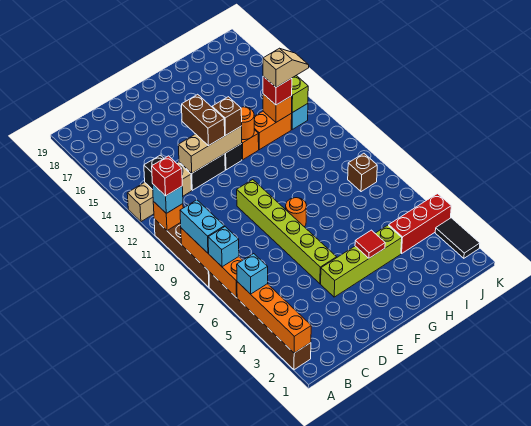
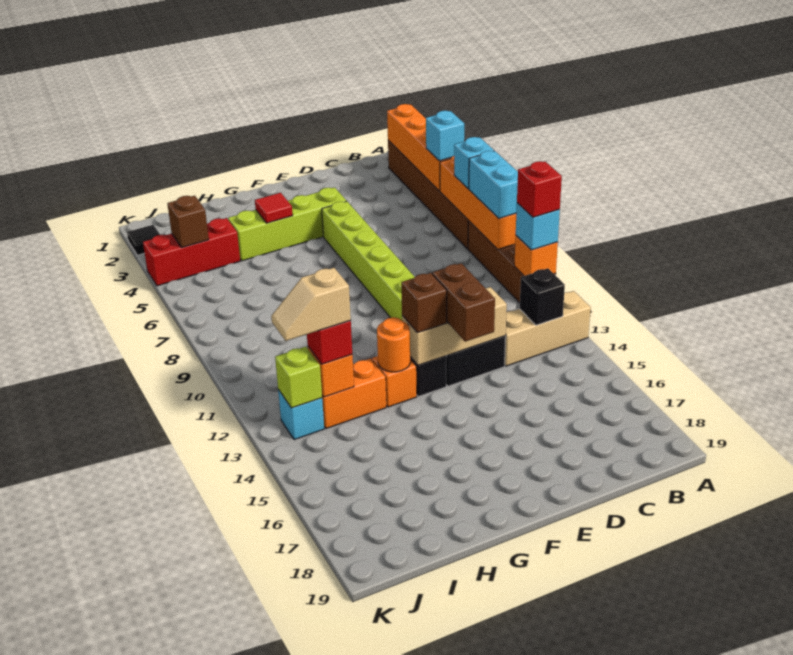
orange 1x1 round brick [286,198,307,227] -> none
brown 1x1 brick [348,153,377,192] -> brown 1x1 brick moved to [167,196,209,248]
black 1x2 tile [435,218,480,258] -> black 1x1 tile [127,225,160,255]

